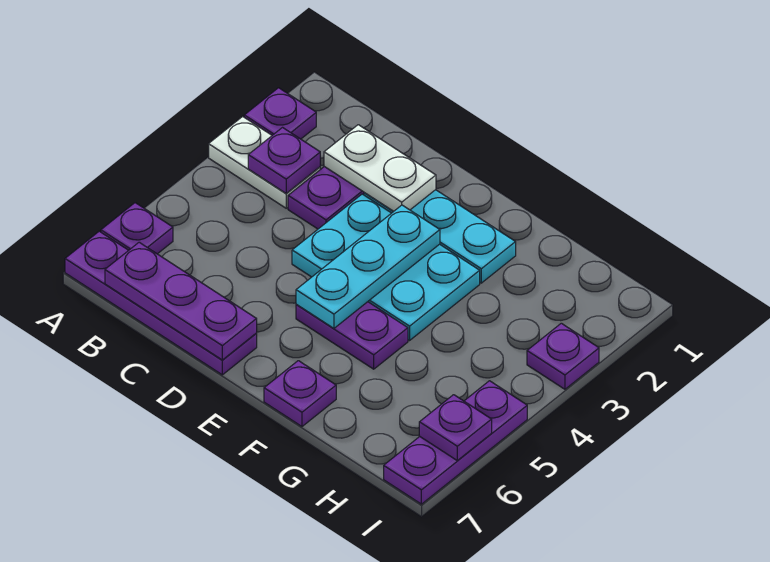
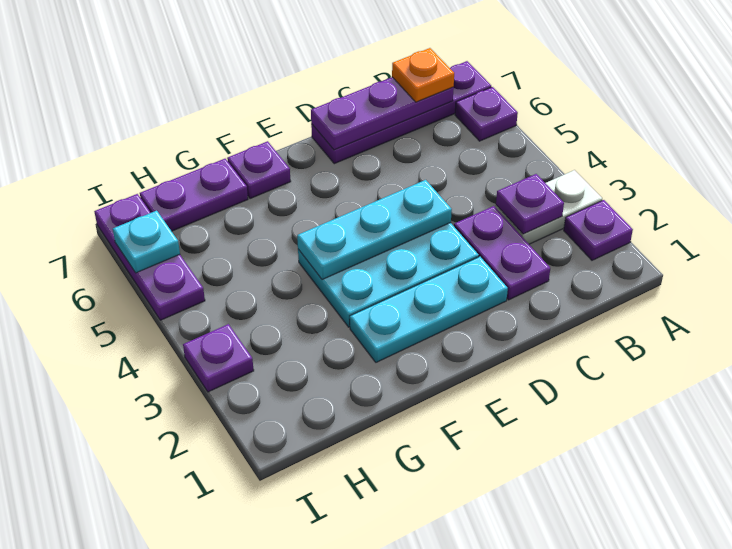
none -> orange 1x1 plate [392,48,454,102]
white 1x2 plate [324,125,436,211] -> none
cyan 1x3 plate [296,205,440,328] -> cyan 1x3 plate turned to [297,180,452,280]
purple 1x2 plate [296,302,408,369] -> purple 1x2 plate moved to [140,159,248,231]
purple 1x1 plate [419,395,492,460] -> cyan 1x1 plate [113,211,180,273]

